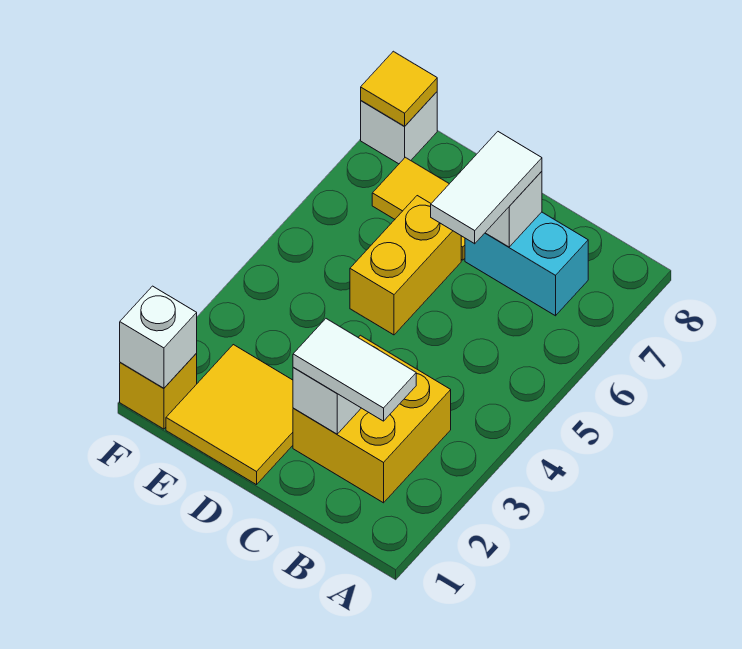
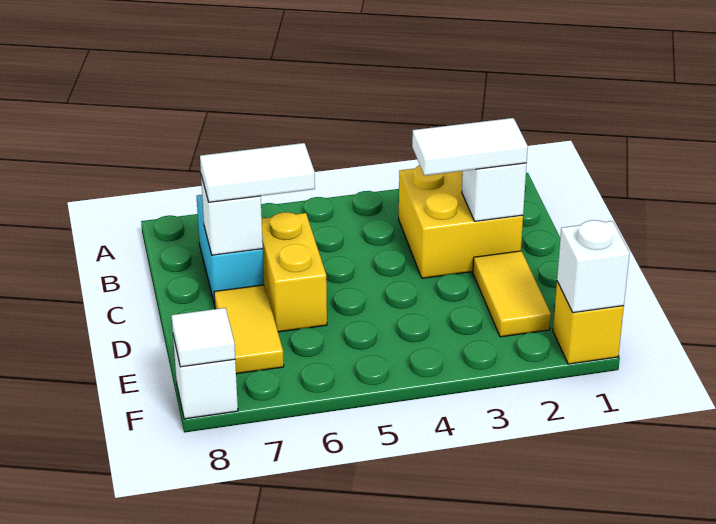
white 1x2 tile [293,319,416,421] -> white 1x2 tile turned to [412,118,528,176]
yellow 2x2 tile [166,345,293,485] -> yellow 1x2 tile [473,251,551,337]
yellow 1x2 brick [350,196,461,335] -> yellow 1x2 brick turned to [262,212,327,332]
yellow 1x1 tile [361,51,437,126] -> white 1x1 tile [172,308,235,367]

